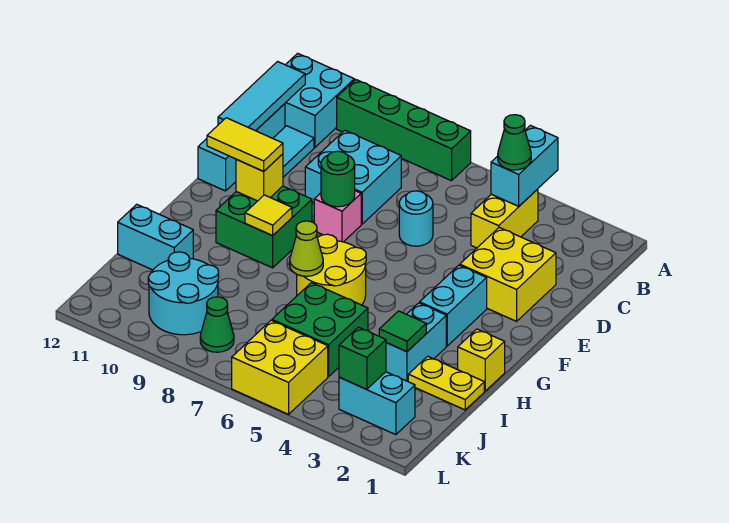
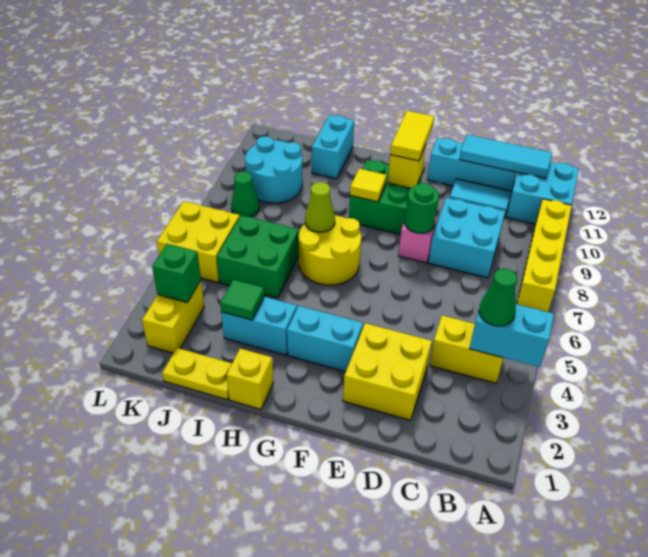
green 1x4 brick [337,80,471,181] -> yellow 1x4 brick [517,199,572,312]
cyan 1x1 round brick [399,191,433,246] -> none
yellow 1x2 plate [408,356,484,410] -> yellow 1x2 plate turned to [162,348,232,400]
cyan 1x2 brick [339,372,415,435] -> yellow 1x2 brick [142,281,204,353]

